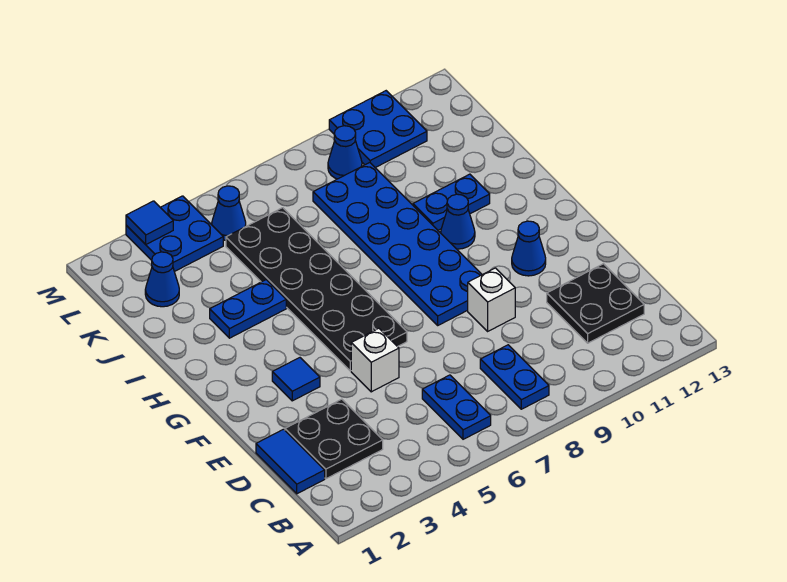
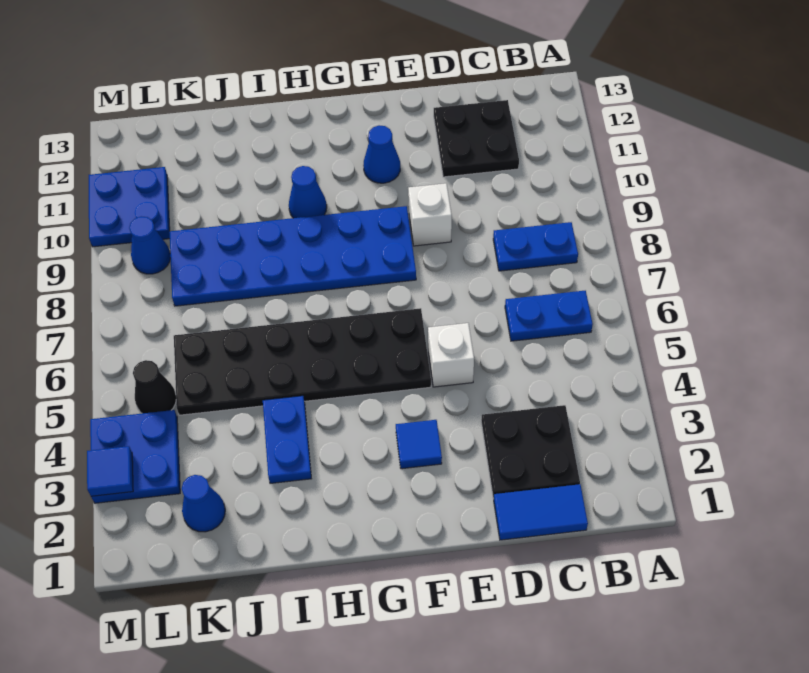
blue 1x2 plate [413,174,490,230] -> none
blue 1x1 cone [212,186,246,240] -> black 1x1 cone [133,360,176,413]

